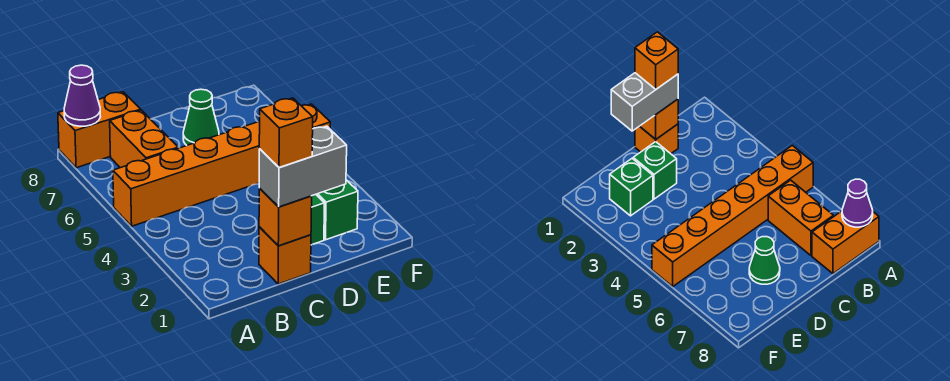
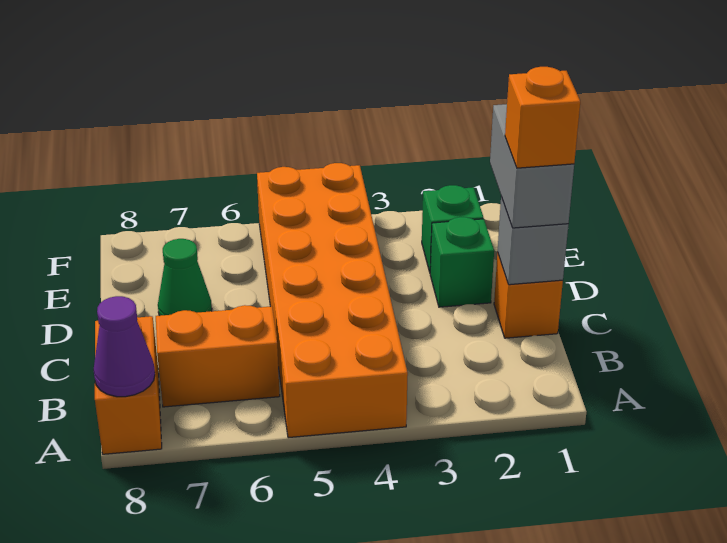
orange 1x6 brick [113,104,330,226] -> orange 2x6 brick [257,163,408,438]
orange 1x1 brick [259,188,312,246] -> grey 1x1 brick [498,197,568,285]

